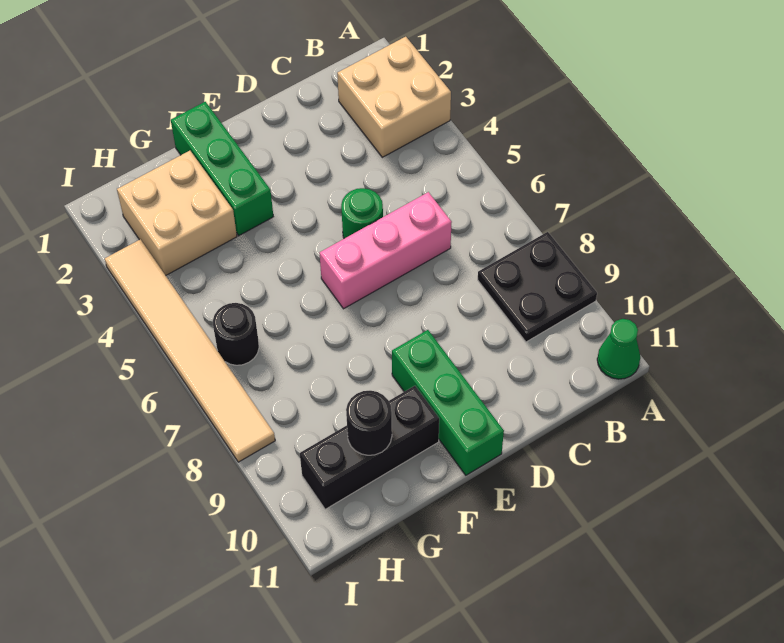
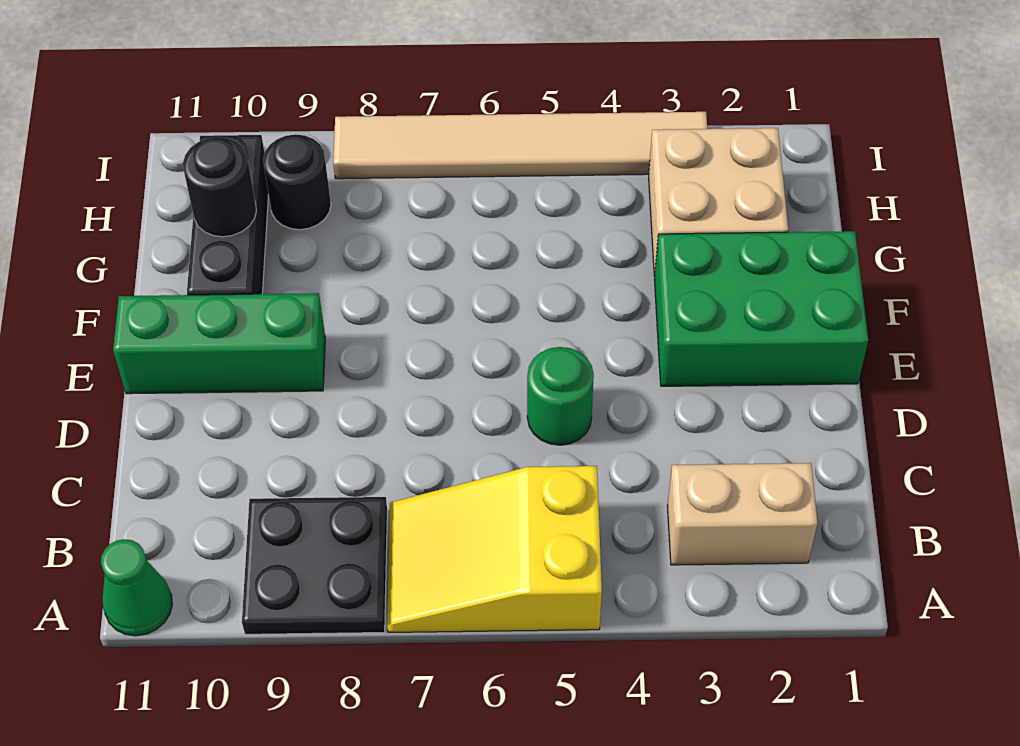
tan 2x2 brick [337,37,451,157] -> tan 1x2 brick [667,463,817,565]
none -> yellow 2x3 slope [387,466,602,632]
pink 1x3 brick [320,192,452,309] -> none
green 1x3 brick [171,102,273,235] -> green 2x3 brick [654,231,868,386]
black 1x1 round brick [213,303,259,365] -> black 1x1 round brick moved to [263,134,331,230]

